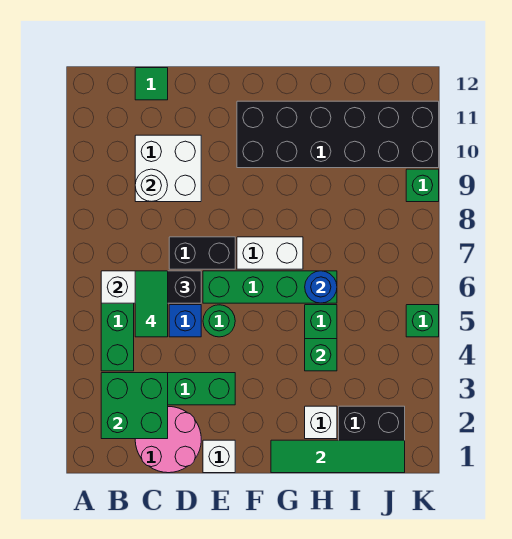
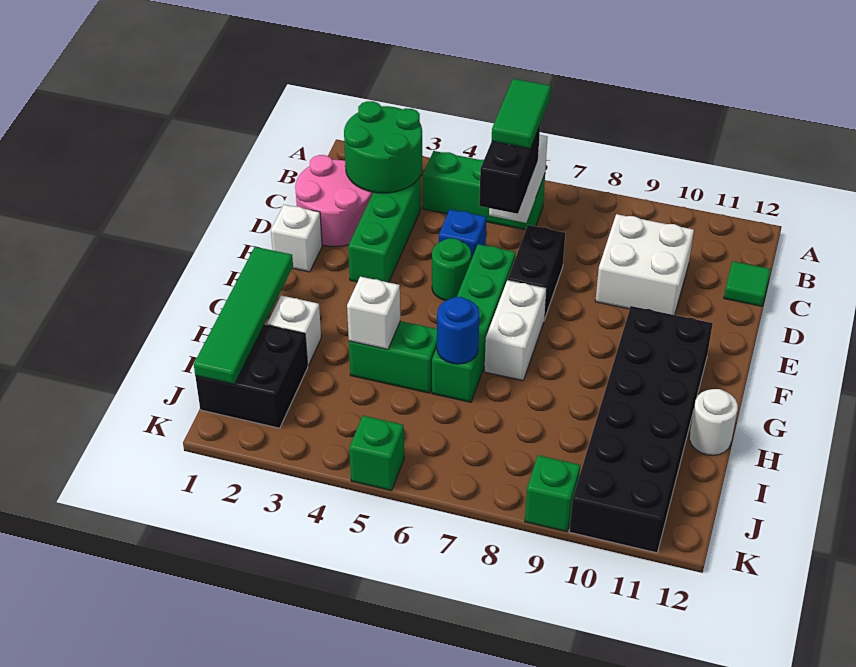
green 2x2 brick [101,373,168,439] -> green 2x2 round brick [344,101,422,193]
green 1x2 tile [135,271,168,337] -> green 1x2 tile turned to [492,79,551,149]
white 1x1 round brick [135,169,168,202] -> white 1x1 round brick moved to [689,389,738,455]
green 1x1 brick [305,339,337,371] -> white 1x1 brick [347,277,400,349]

